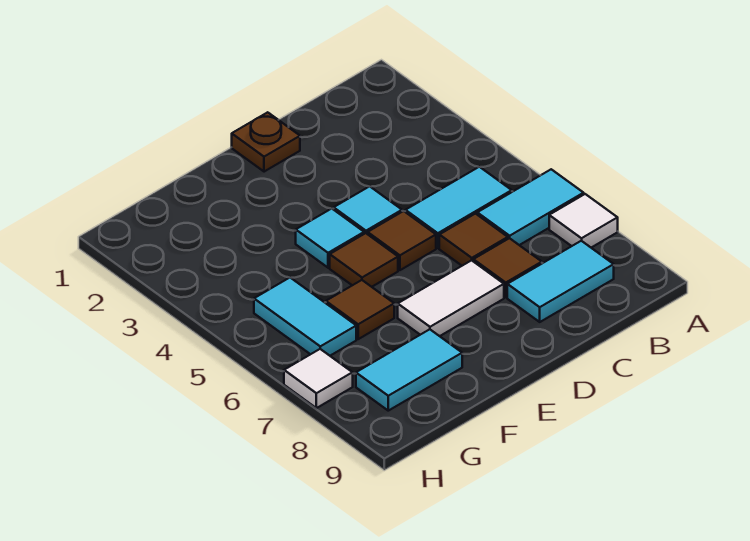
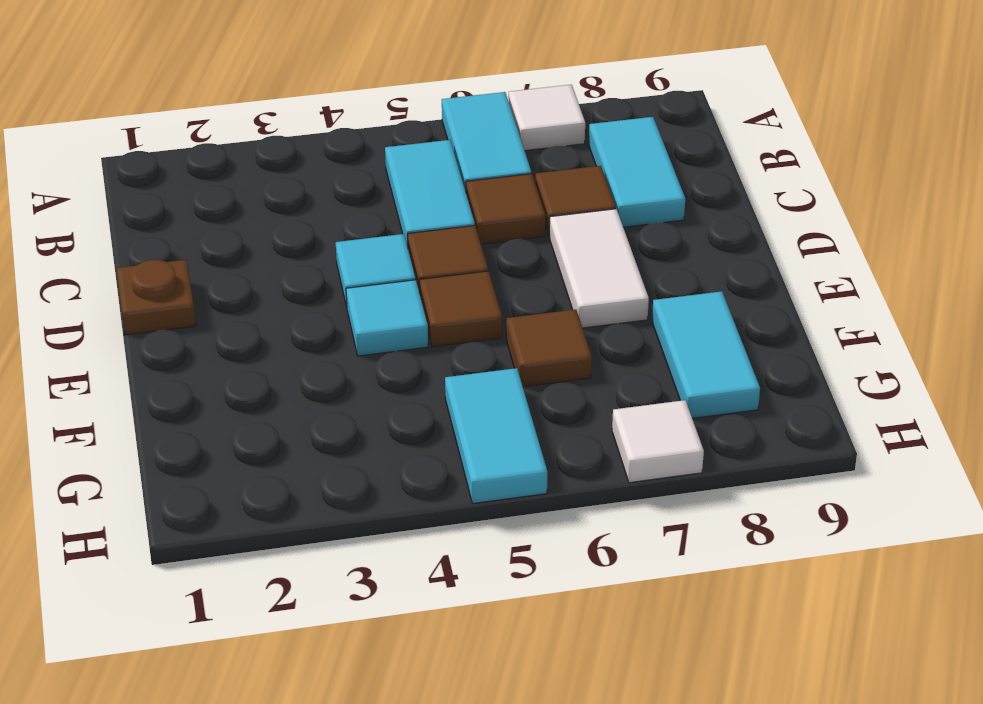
cyan 1x2 tile [254,278,356,356] -> cyan 1x2 tile turned to [445,368,548,503]

